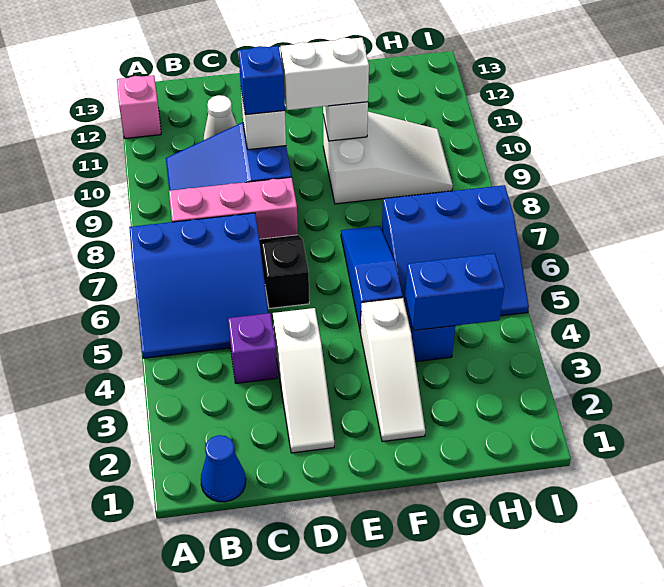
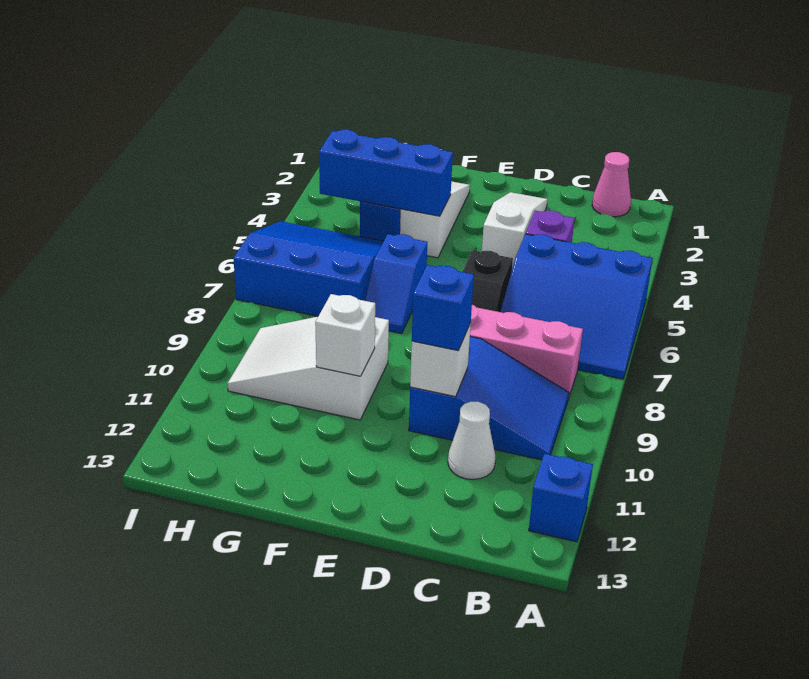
blue 3x3 slope [129,213,269,358] -> blue 3x3 slope turned to [501,234,653,379]
pink 1x1 brick [117,75,161,138] -> blue 1x1 brick [529,454,593,542]
blue 1x1 cone [201,435,246,502] -> pink 1x1 cone [592,152,631,217]
white 1x2 brick [281,38,369,110] -> none
blue 1x3 slope [341,226,403,332] -> blue 1x2 slope [365,234,428,334]
blue 1x2 brick [405,253,504,331] -> blue 1x3 brick [319,130,453,216]

